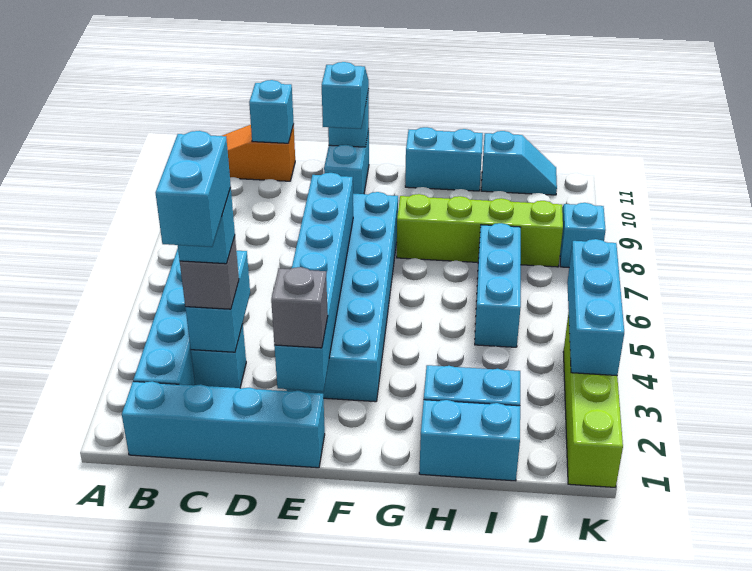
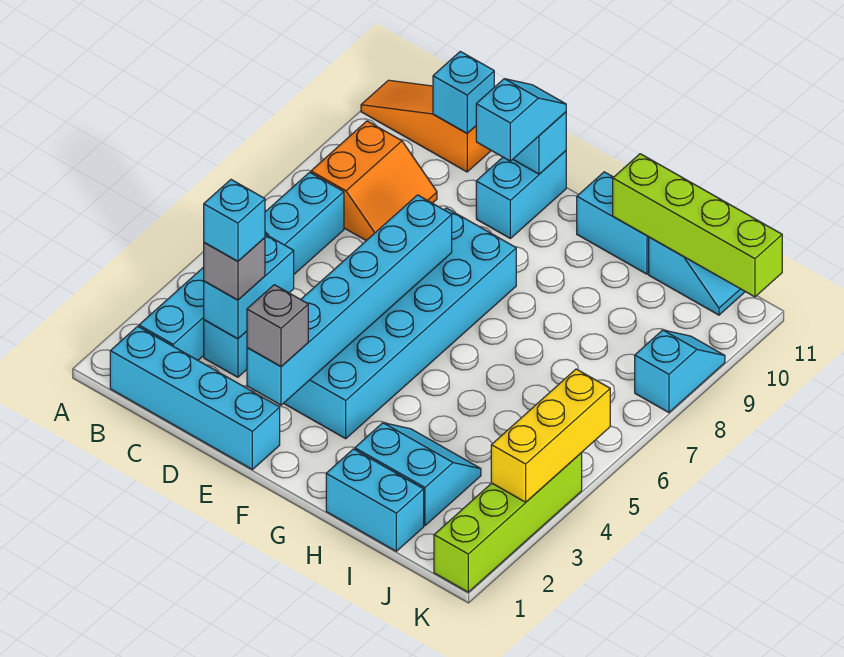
none -> orange 2x2 slope [311,121,437,241]
cyan 1x2 brick [156,131,231,247] -> none
lime 1x4 brick [397,194,563,267] -> lime 1x4 brick moved to [613,154,782,297]
cyan 1x3 brick [475,223,521,347] -> none
cyan 1x3 brick [567,239,624,375] -> yellow 1x3 brick [491,369,610,502]

